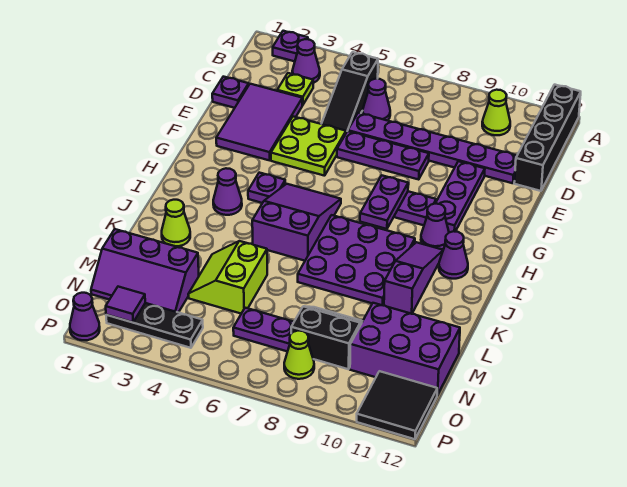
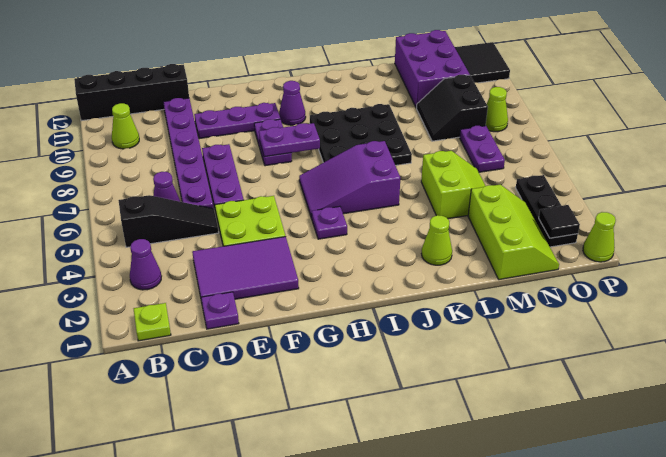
purple 1x1 plate [273,31,308,61] -> none
lime 1x1 plate [277,73,313,105] -> lime 1x1 plate moved to [134,303,171,341]
purple 1x1 cone [213,168,242,215] -> none
purple 3x3 plate [298,215,415,305] -> black 3x3 plate [310,104,412,165]
purple 1x3 slope [384,242,443,314] -> none
purple 1x1 cone [439,231,468,279] -> none
lime 2x2 slope [188,241,267,313] -> lime 2x2 slope turned to [421,151,485,219]
purple 2x3 slope [91,229,199,313] -> lime 2x3 slope [468,185,559,280]
purple 1x1 tile [106,287,145,322] -> black 1x1 tile [539,205,580,238]
purple 1x1 cone [70,293,100,340] -> lime 1x1 cone [583,212,616,262]

